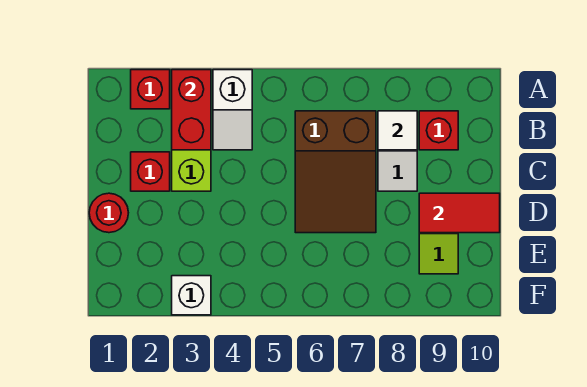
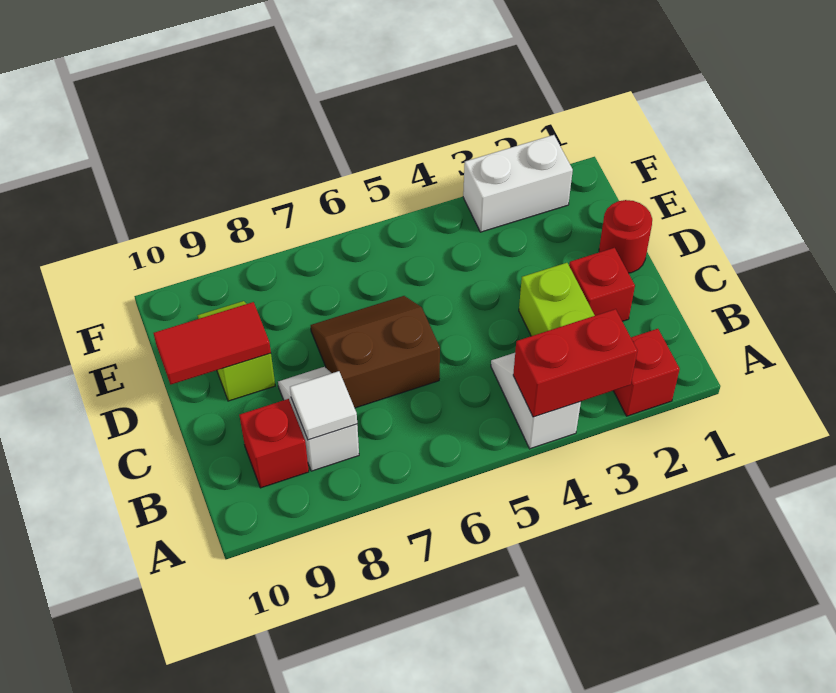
red 1x2 brick [172,70,211,150] -> red 1x2 brick turned to [513,309,637,417]
brown 2x3 slope [295,111,376,233] -> brown 2x2 slope [311,296,440,408]
white 1x1 brick [172,276,211,315] -> white 1x2 brick [463,135,573,232]

